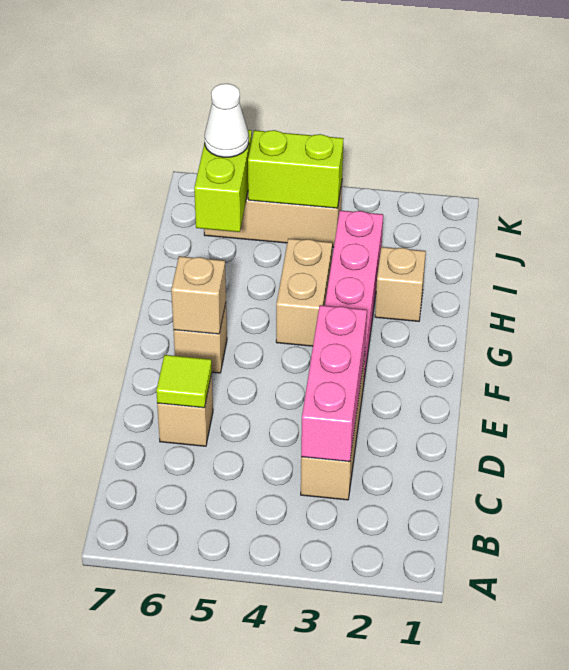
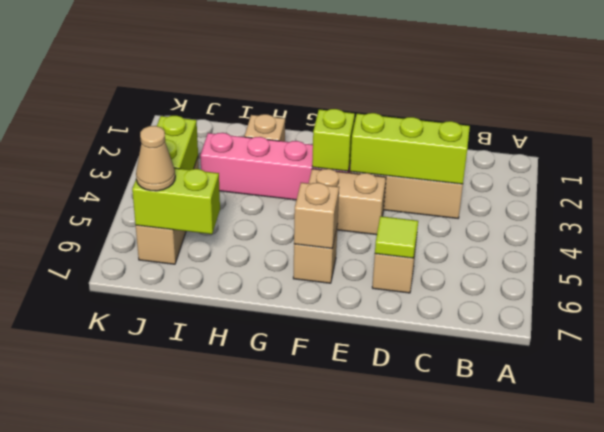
pink 1x3 brick [301,305,367,462] -> lime 1x3 brick [350,113,470,184]
none -> lime 1x1 brick [312,109,355,171]
tan 1x2 brick [276,239,332,346] -> tan 1x2 brick moved to [309,169,386,235]
white 1x1 cone [205,84,249,157] -> tan 1x1 cone [136,126,175,191]

